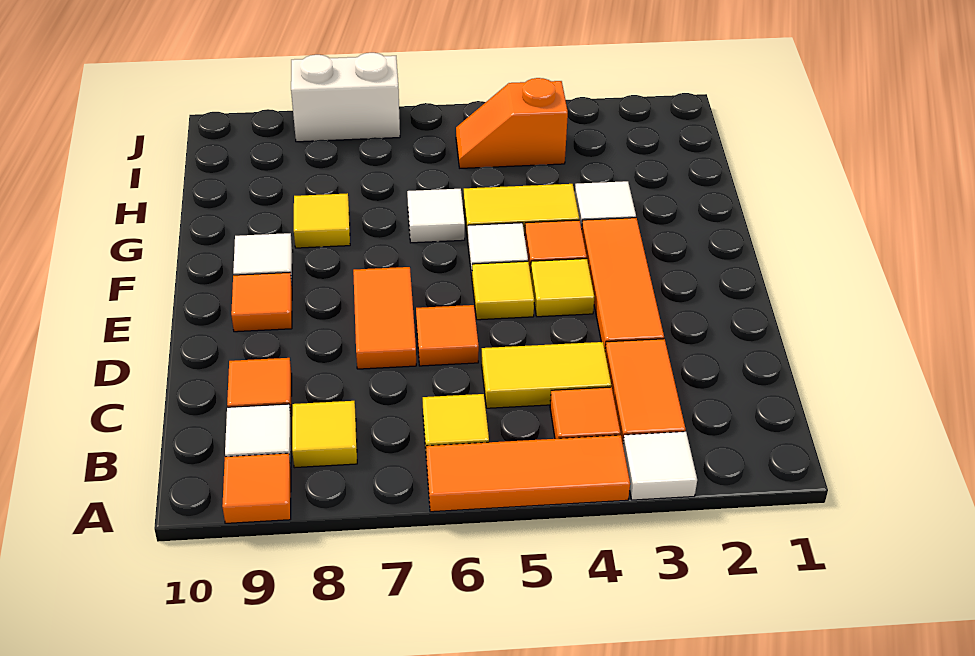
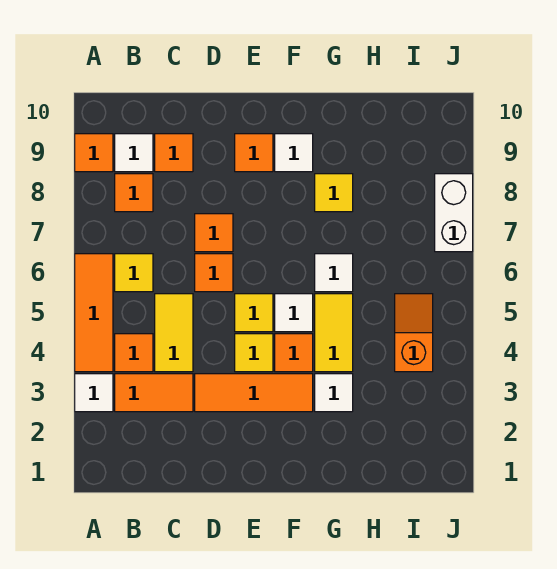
yellow 1x1 tile [292,401,357,468] -> orange 1x1 tile [115,174,153,212]
orange 1x2 tile [353,267,416,369] -> orange 1x1 tile [195,214,233,252]

